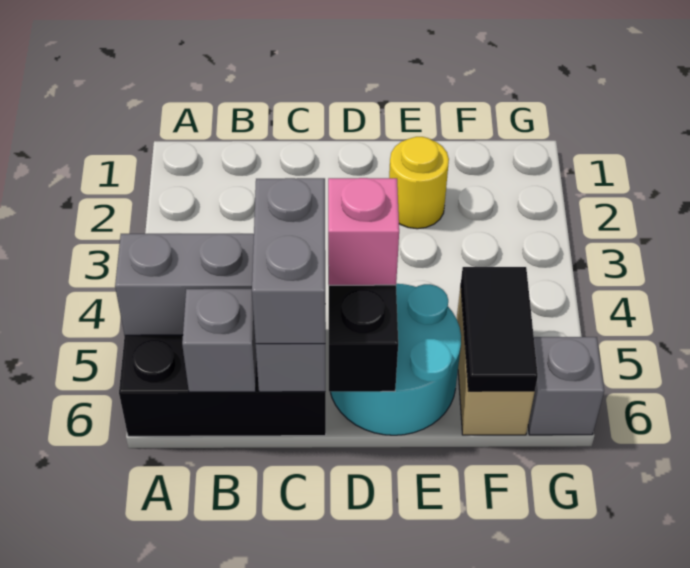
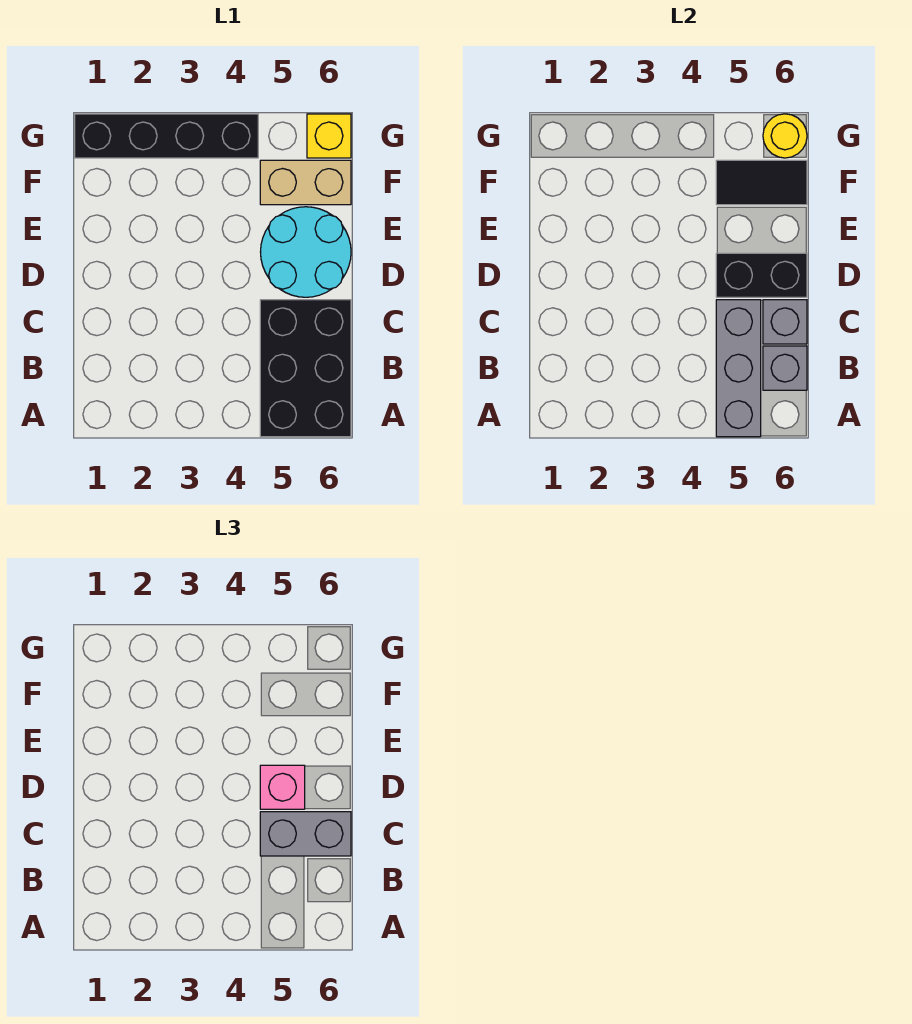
yellow 1x1 round brick [389,137,449,229] -> yellow 1x1 round brick moved to [763,114,807,158]
none -> black 1x4 brick [75,114,258,158]
grey 1x1 brick [528,337,604,435] -> yellow 1x1 brick [307,114,351,158]

